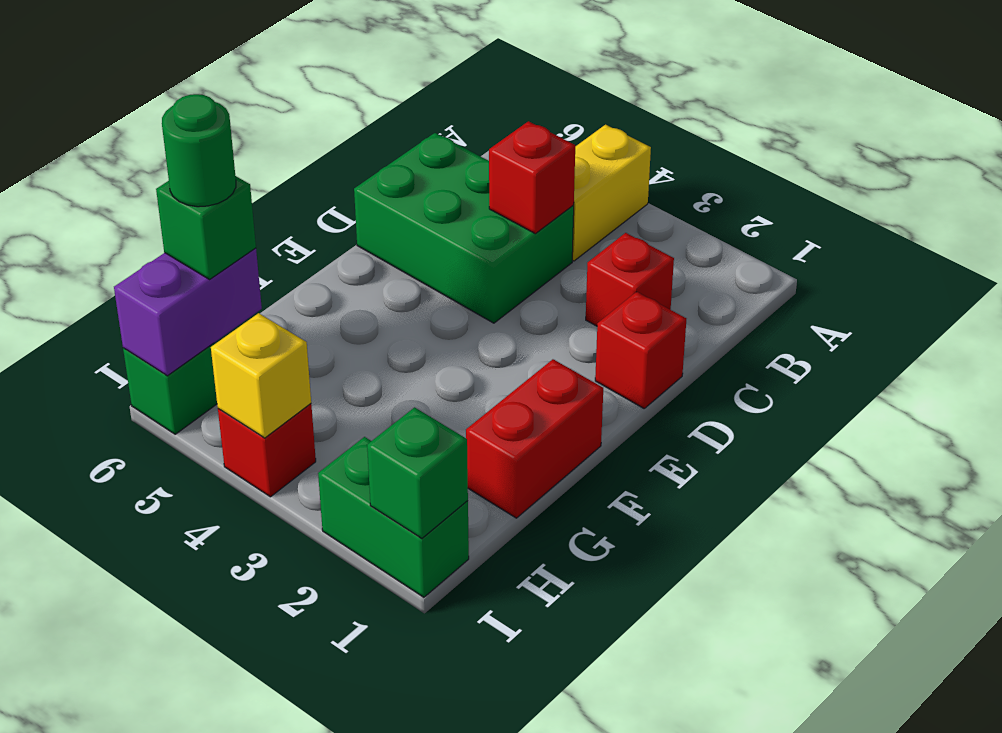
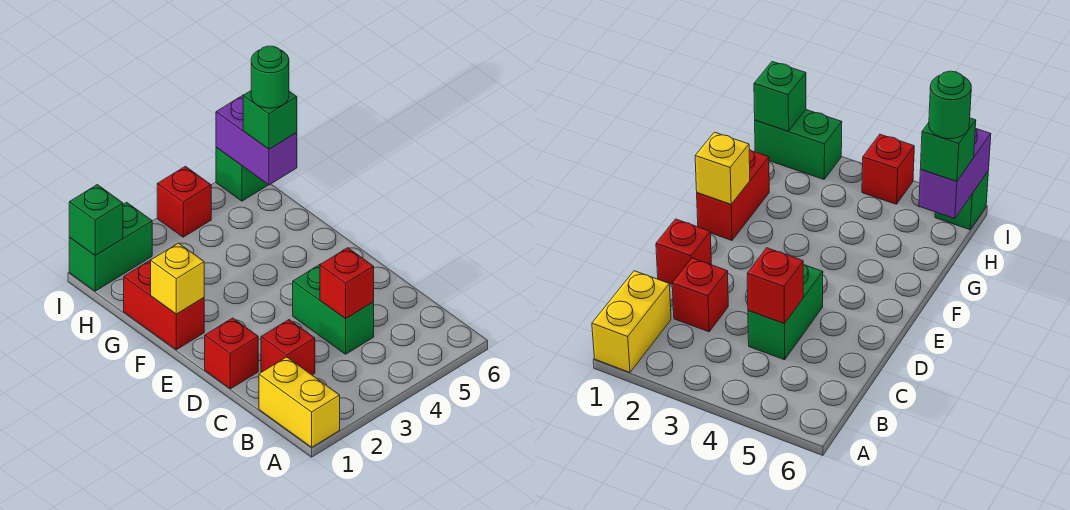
yellow 1x2 brick [572,125,651,261] -> yellow 1x2 brick moved to [259,357,340,447]
green 2x3 brick [354,133,574,323] -> green 1x2 brick [293,265,374,354]
yellow 1x1 brick [211,313,311,438] -> yellow 1x1 brick moved to [151,243,204,314]

